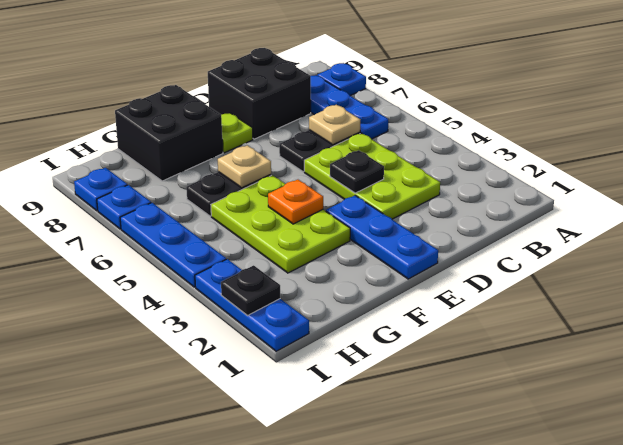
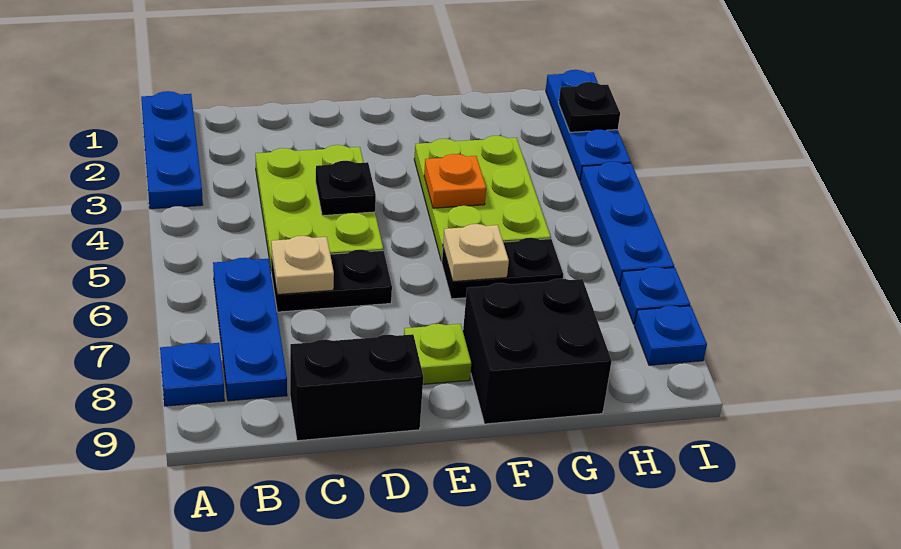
black 2x2 brick [208,48,311,139] -> black 1x2 brick [290,334,423,441]
blue 1x3 plate [326,195,438,279] -> blue 1x3 plate moved to [141,91,203,209]

